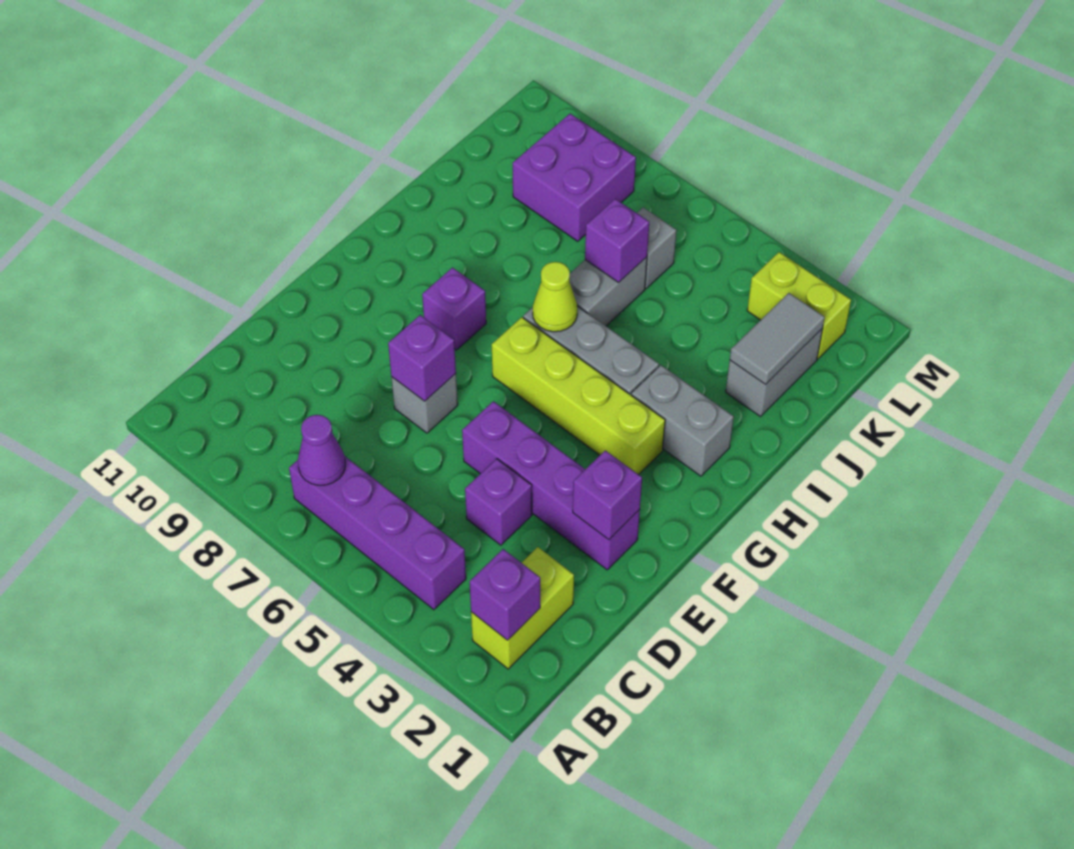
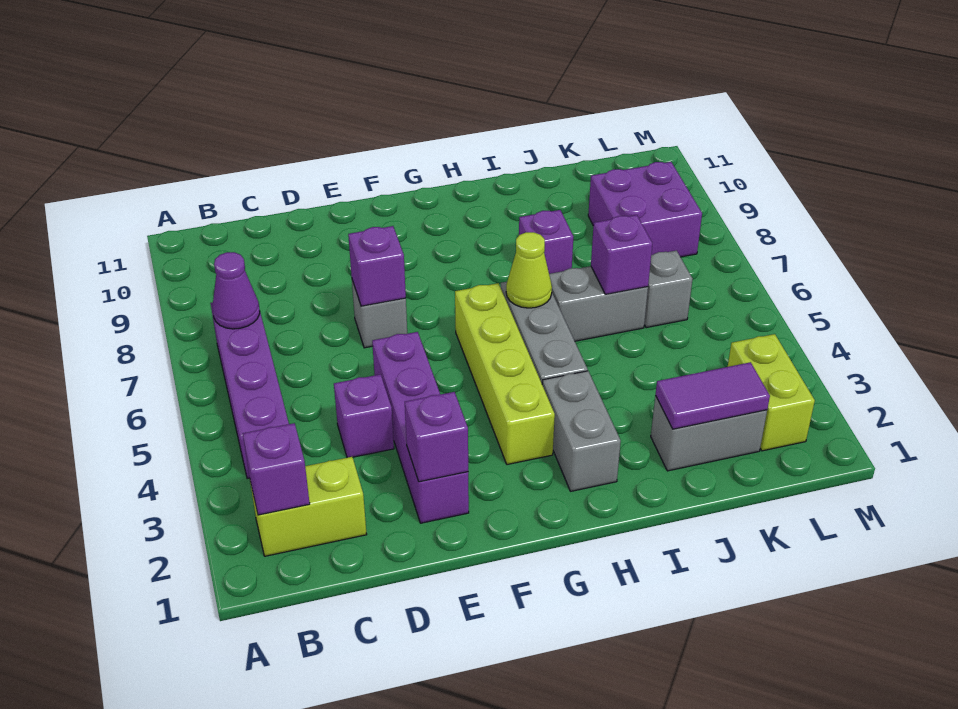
purple 1x1 brick [422,268,486,350] -> purple 1x1 brick moved to [519,210,573,274]
grey 1x2 tile [730,293,825,384] -> purple 1x2 tile [656,362,770,429]

